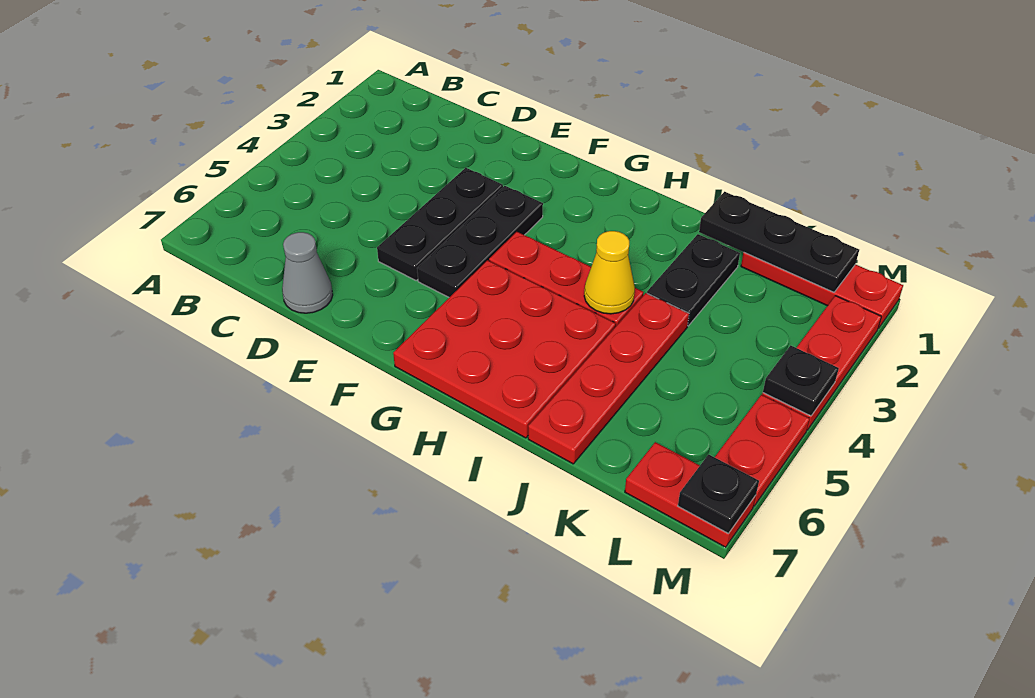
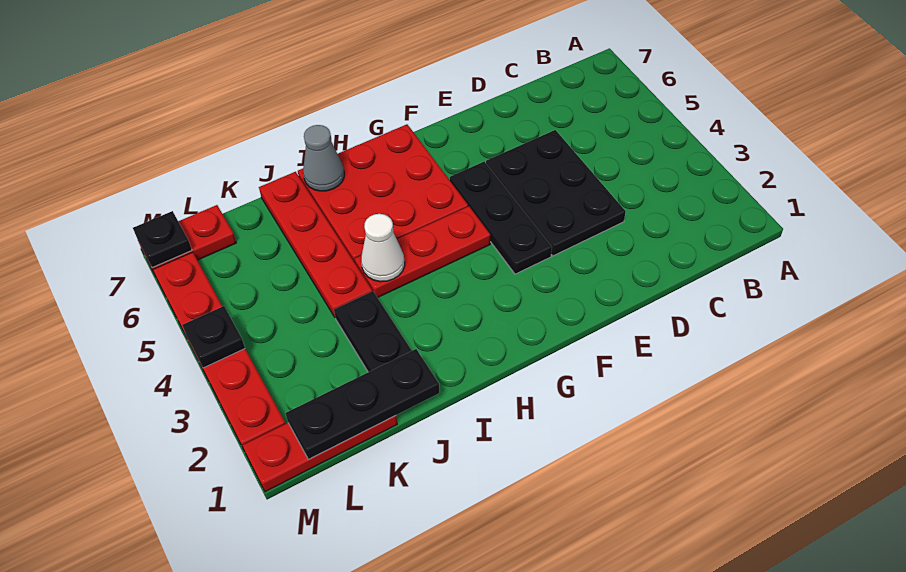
grey 1x1 cone [282,232,333,313] -> grey 1x1 cone moved to [303,125,344,191]
black 1x3 plate [377,168,503,280] -> black 2x3 plate [486,130,626,256]
yellow 1x1 cone [584,231,635,314] -> white 1x1 cone [361,214,405,282]

